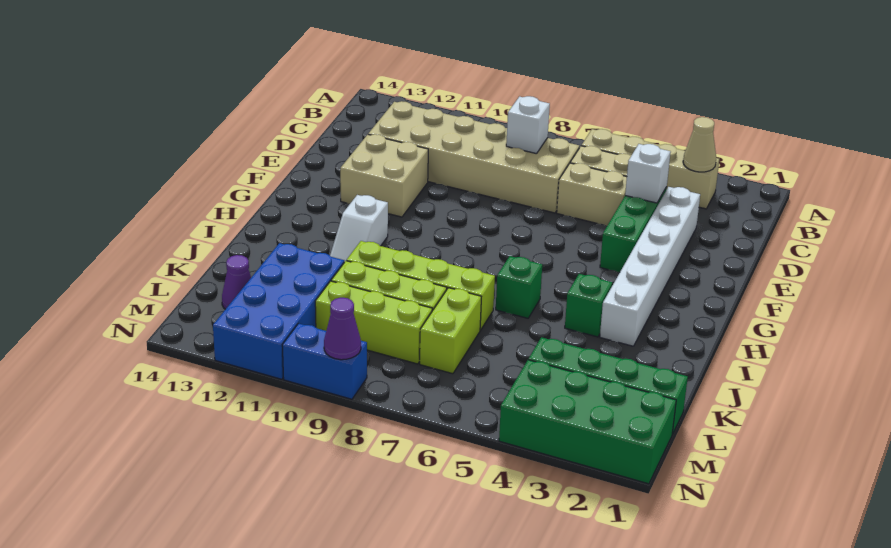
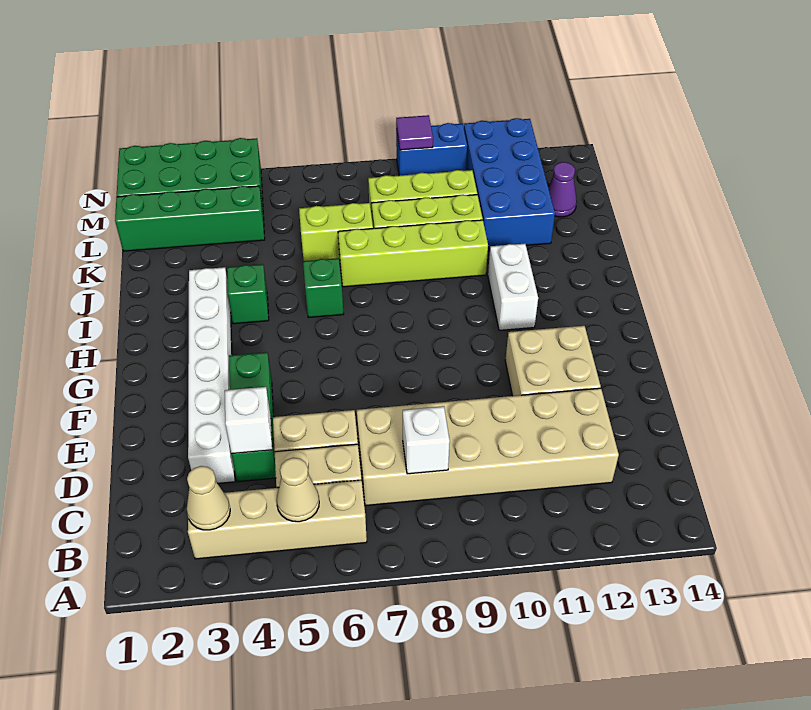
none -> tan 1x1 cone [276,458,319,522]
white 1x2 slope [330,195,388,262] -> white 1x2 brick [488,244,538,330]
lime 1x2 brick [420,288,481,374] -> lime 1x2 brick turned to [299,203,373,261]
purple 1x1 cone [324,298,361,360] -> purple 1x1 tile [396,115,433,150]

